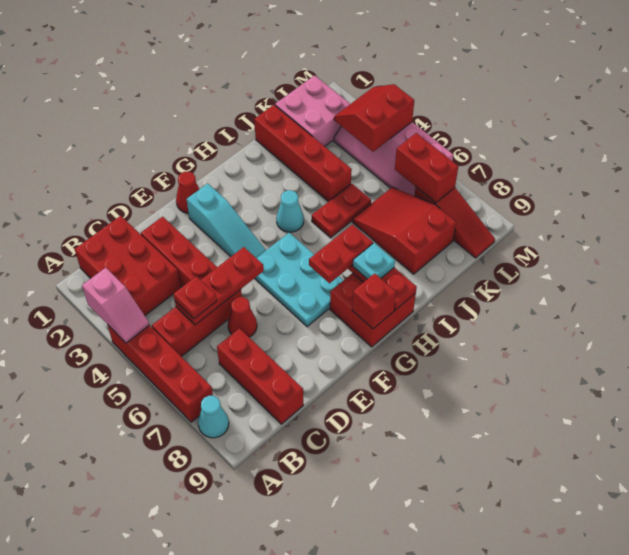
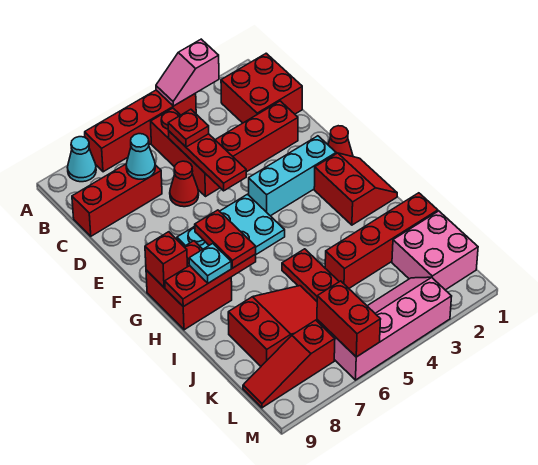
red 2x3 brick [75,216,181,315] -> red 2x2 brick [221,53,302,123]
cyan 1x3 slope [187,183,266,258] -> cyan 1x3 brick [249,136,336,216]
cyan 1x1 cone [276,190,304,232] -> cyan 1x1 cone moved to [126,134,155,179]
red 2x2 slope [334,84,414,152] -> red 2x2 slope moved to [314,153,397,225]
red 1x2 brick [395,133,458,203] -> red 1x2 brick turned to [317,281,381,357]

